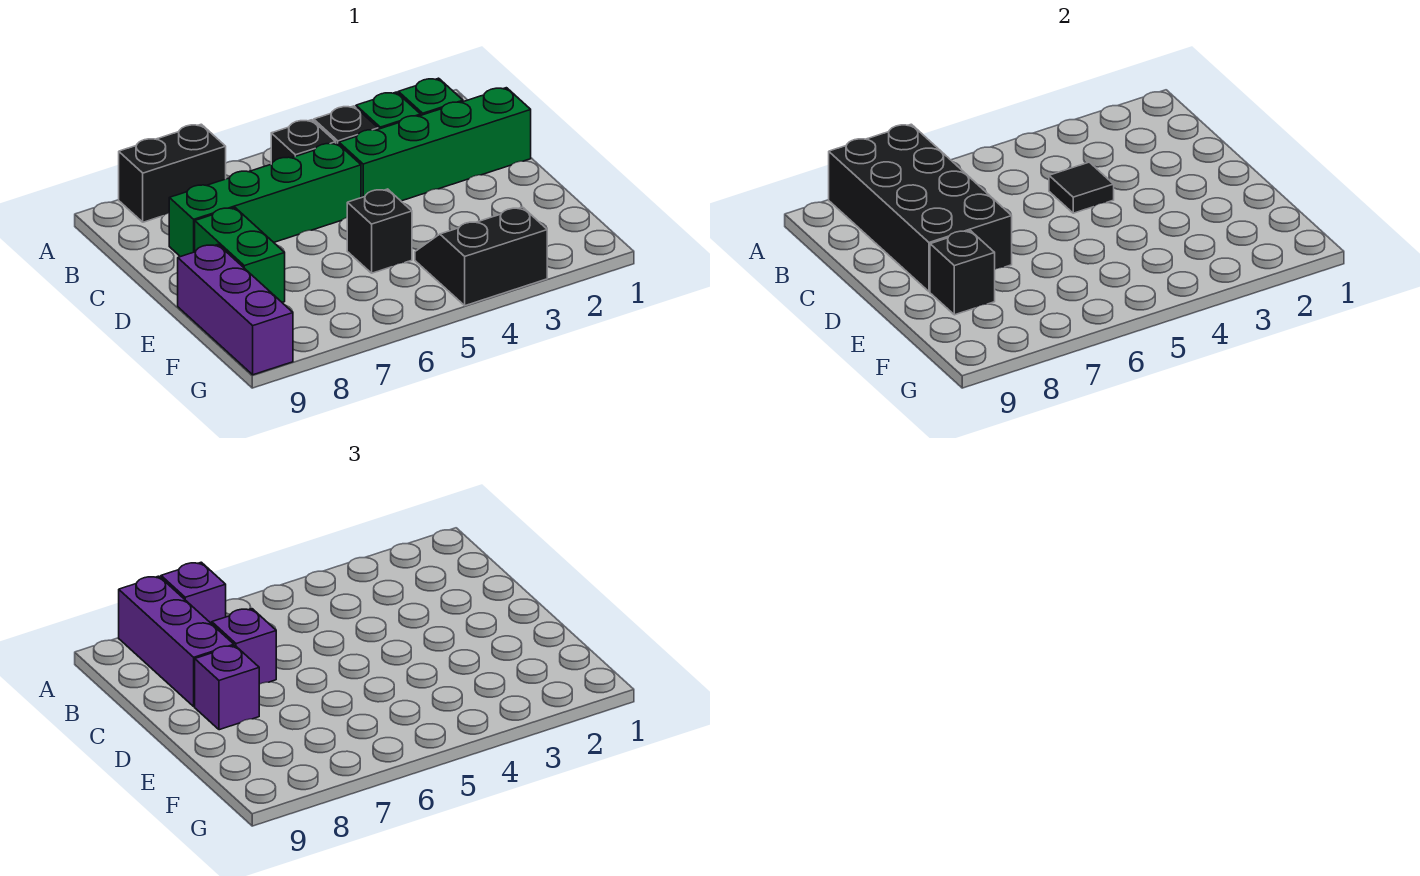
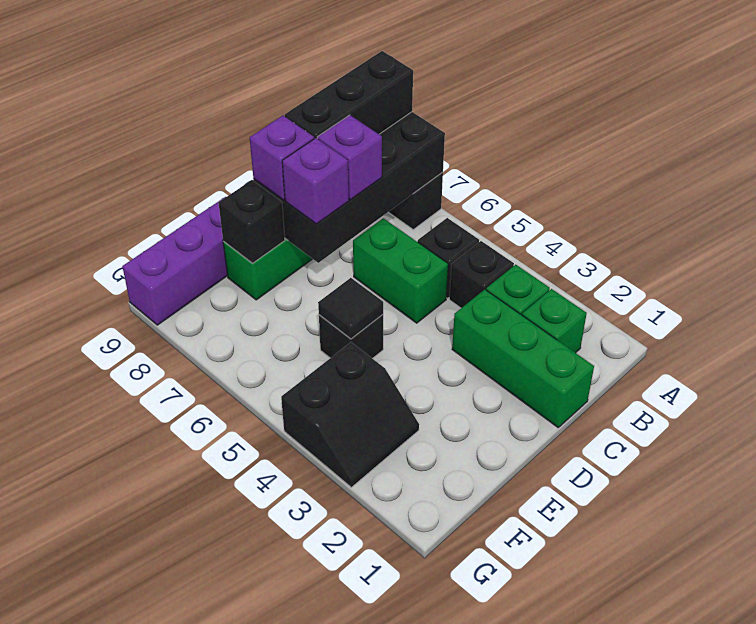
purple 1x1 brick [161,562,226,624] -> purple 1x1 brick moved to [282,138,349,224]
purple 1x3 brick [119,576,234,706] -> black 1x3 brick [285,51,413,139]
green 1x4 brick [339,88,531,201] -> green 1x3 brick [452,289,594,427]
black 1x1 tile [1049,162,1114,213] -> black 1x1 tile moved to [318,278,383,339]
green 1x4 brick [169,143,361,257] -> green 1x2 brick [353,218,448,323]
black 2x2 slope [415,207,547,306] -> black 2x2 slope turned to [281,342,419,487]

